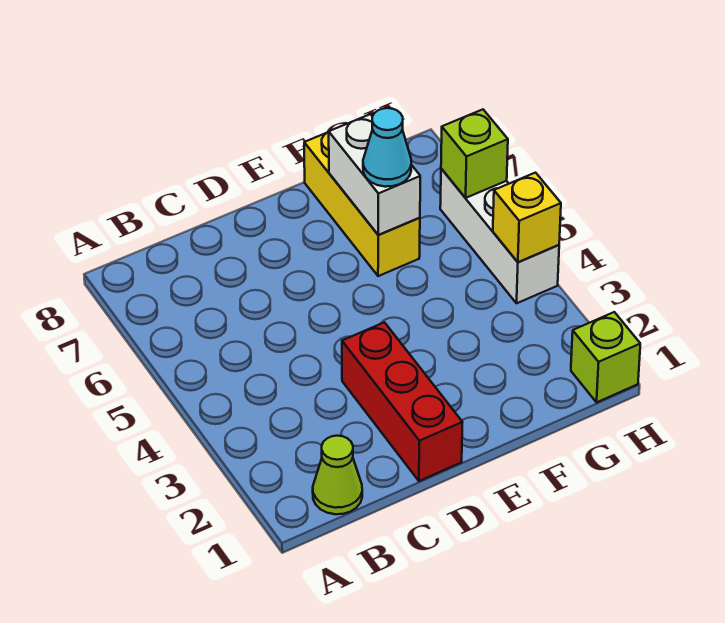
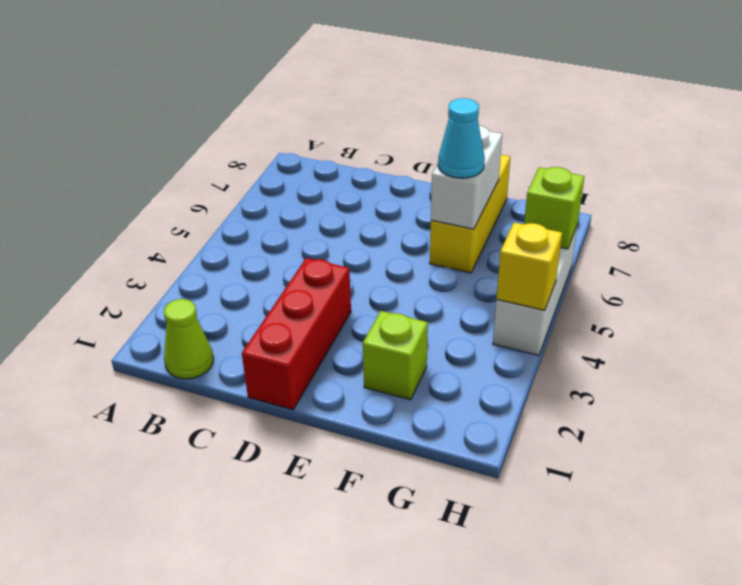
lime 1x1 brick [571,312,640,402] -> lime 1x1 brick moved to [363,311,428,400]

